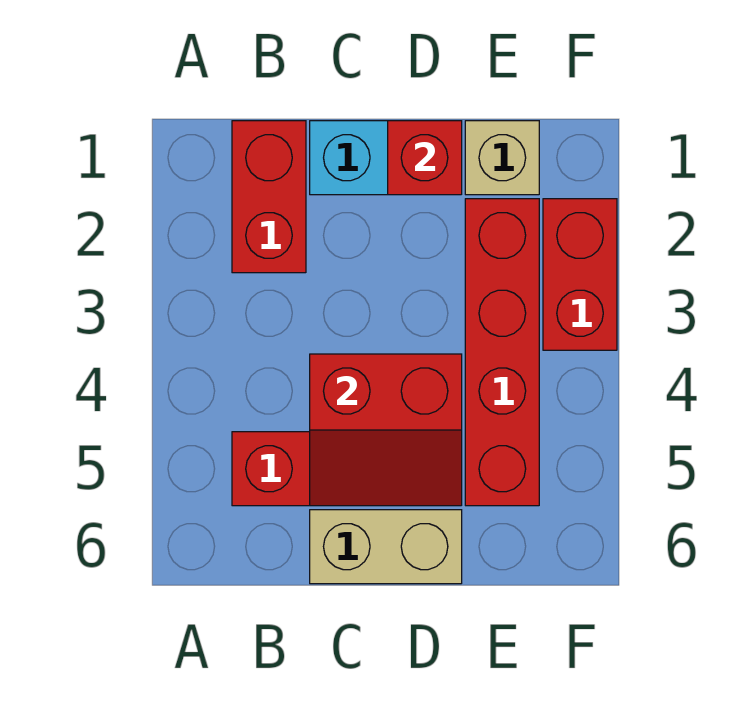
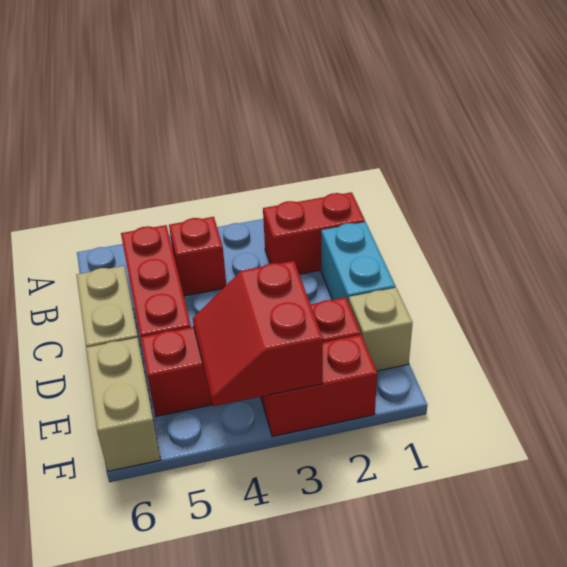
red 2x2 slope [310,354,462,506] -> red 2x2 slope moved to [193,261,323,406]
red 1x1 brick [388,121,462,195] -> red 1x1 brick moved to [169,217,226,296]
none -> tan 1x2 brick [86,338,161,471]

